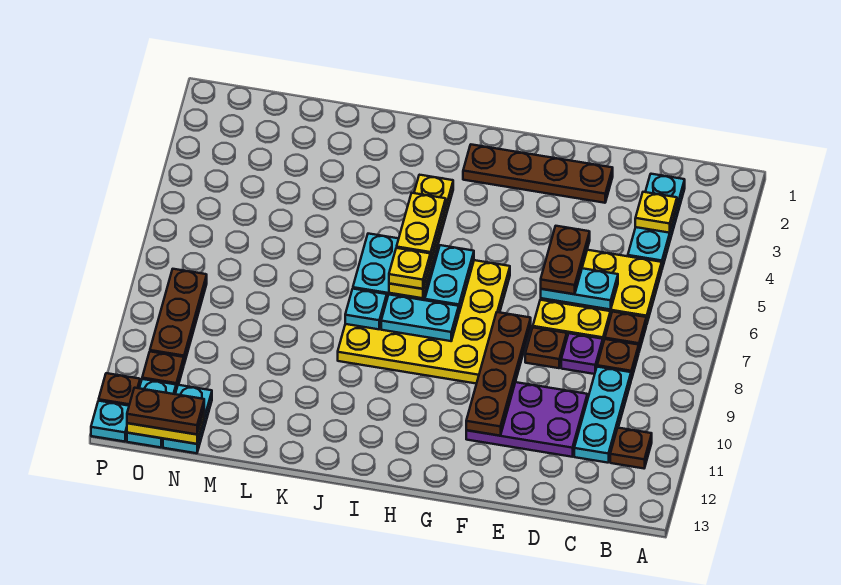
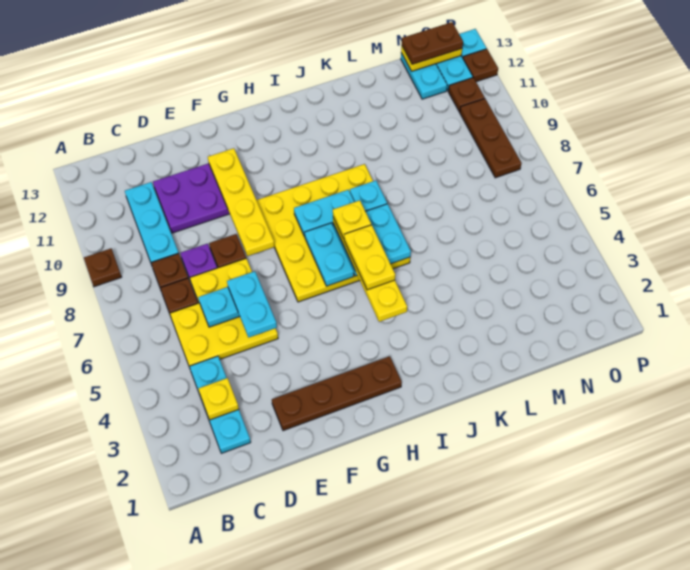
brown 1x1 plate [610,428,652,468] -> brown 1x1 plate moved to [84,249,121,287]
brown 1x2 plate [541,226,590,294] -> cyan 1x2 plate [227,271,277,338]
brown 1x4 plate [466,312,531,436] -> yellow 1x4 plate [208,148,275,256]

